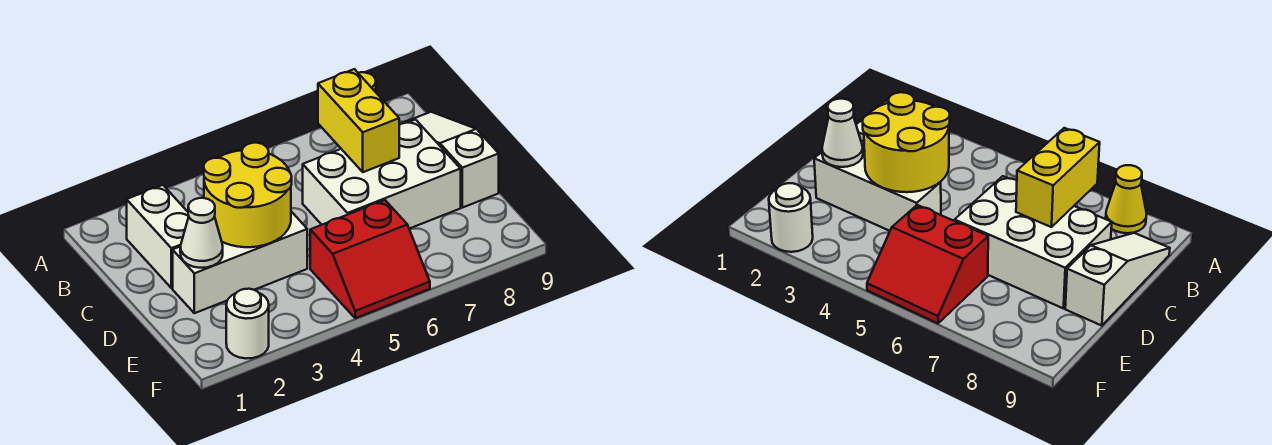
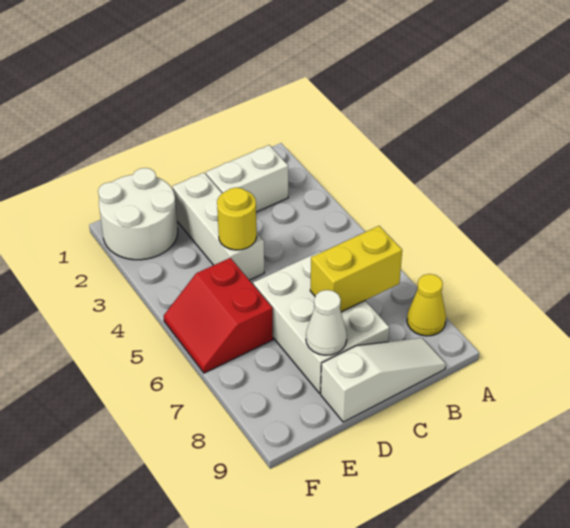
yellow 2x2 round brick [204,143,292,247] -> yellow 1x1 round brick [217,188,257,250]
white 1x1 cone [180,198,223,268] -> white 1x1 cone moved to [306,290,347,355]
white 1x1 round brick [226,289,269,358] -> white 2x2 round brick [98,168,178,260]

